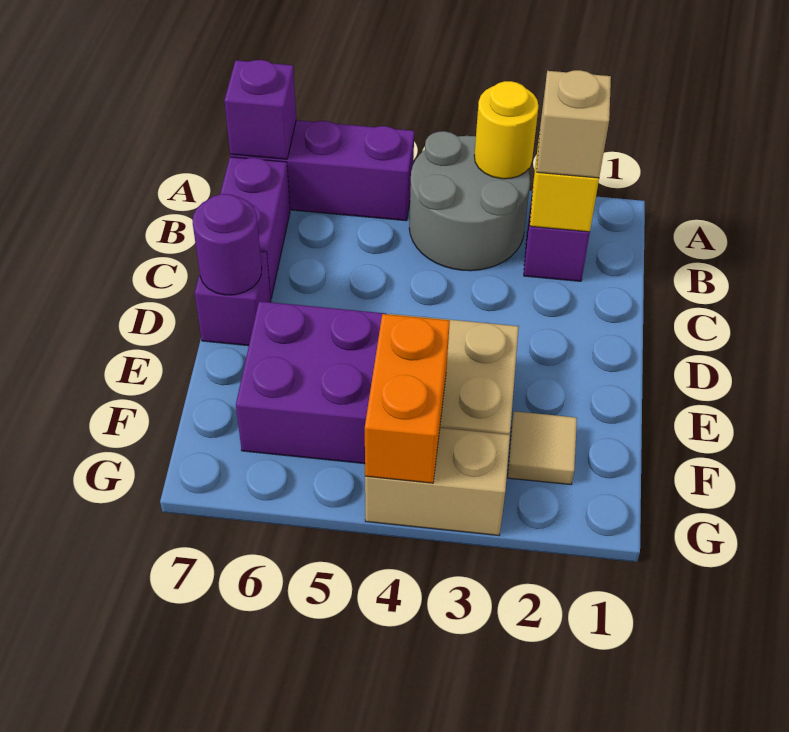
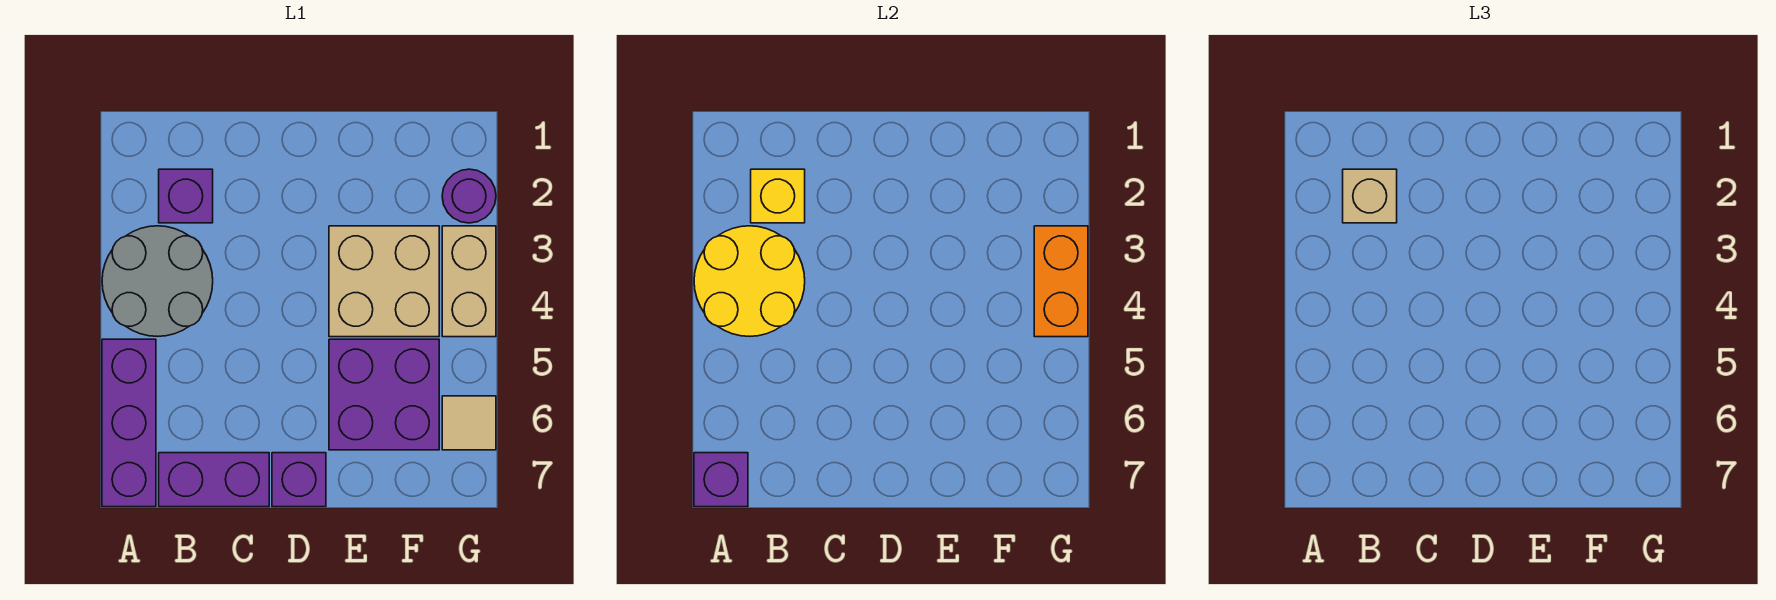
yellow 1x1 round brick [474,81,539,179] -> yellow 2x2 round brick [694,226,805,336]
purple 1x1 round brick [193,194,262,295] -> purple 1x1 round brick moved to [442,169,496,223]
tan 1x1 tile [507,411,577,485] -> tan 1x1 tile moved to [442,396,496,450]
orange 1x2 brick [365,314,450,483] -> orange 1x2 brick turned to [1034,226,1088,337]

